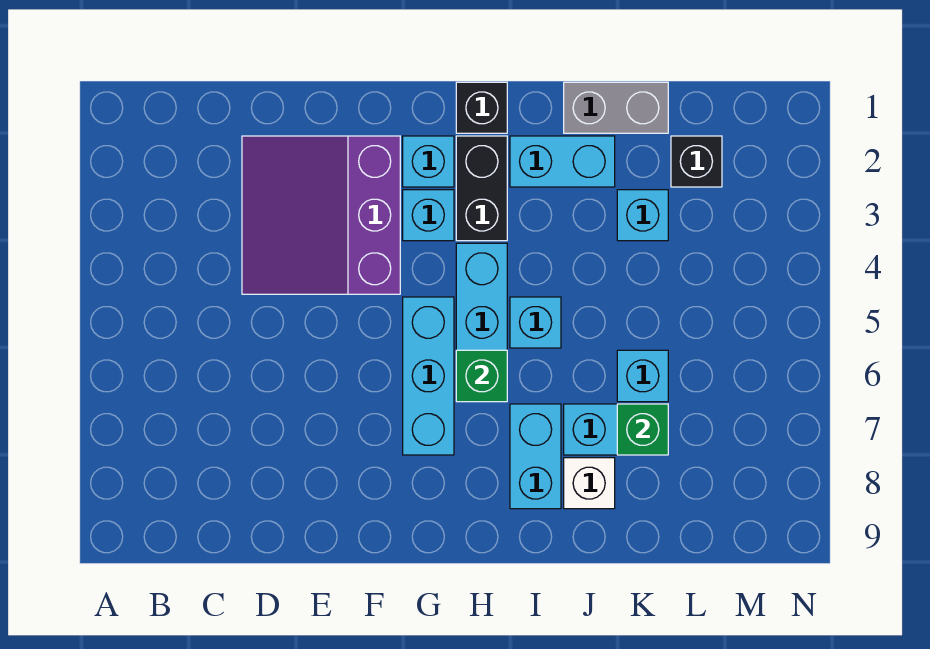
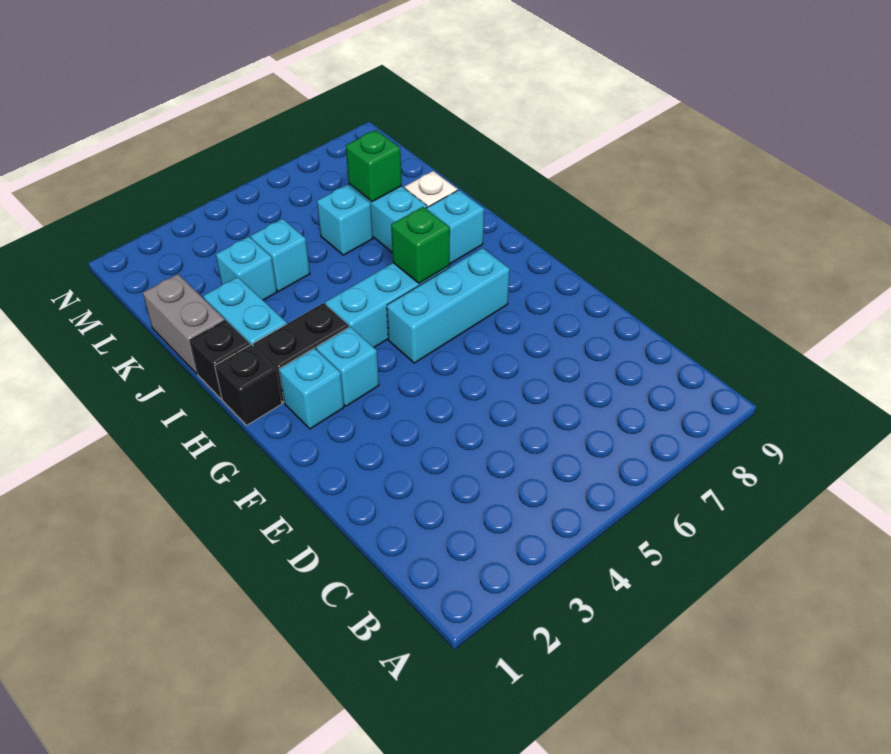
purple 3x3 slope [242,136,400,294] -> none
cyan 1x1 brick [510,297,561,348] -> cyan 1x1 brick moved to [251,219,310,291]
black 1x1 brick [671,136,722,187] -> black 1x1 brick moved to [190,320,250,399]

